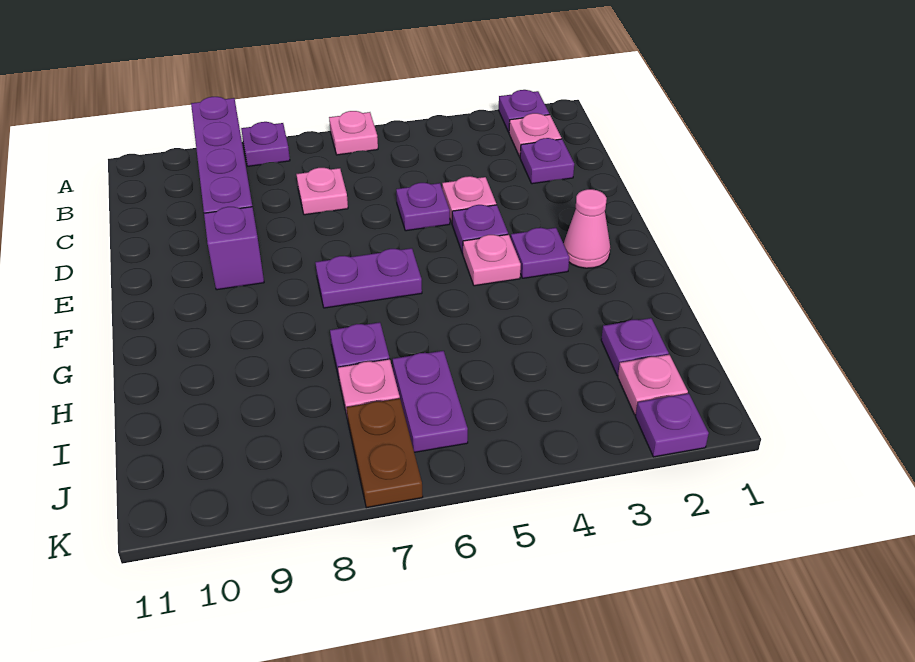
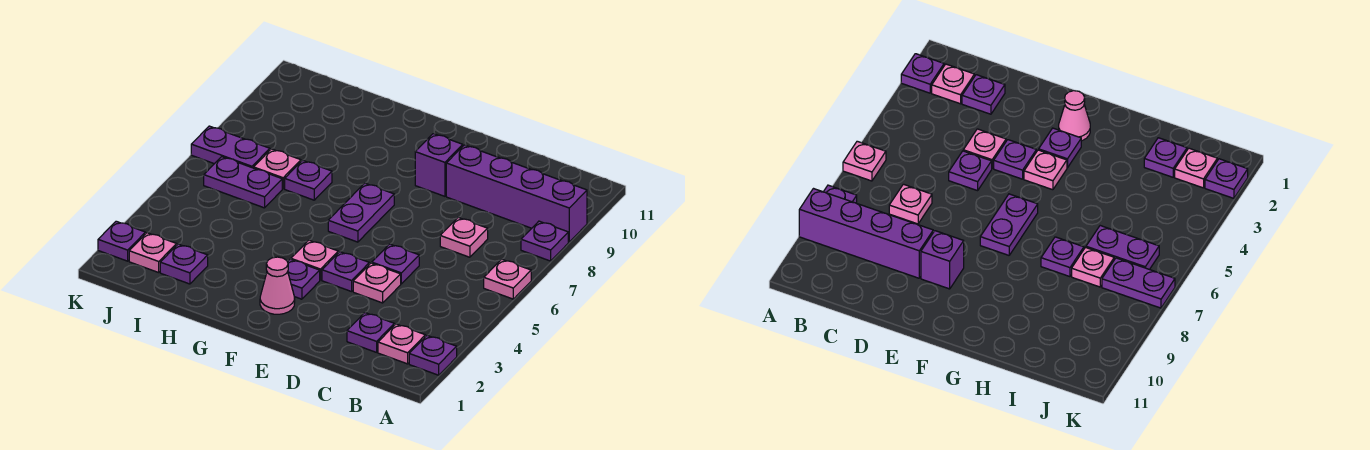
brown 1x2 plate [347,398,423,508] -> purple 1x2 plate [191,126,270,168]

